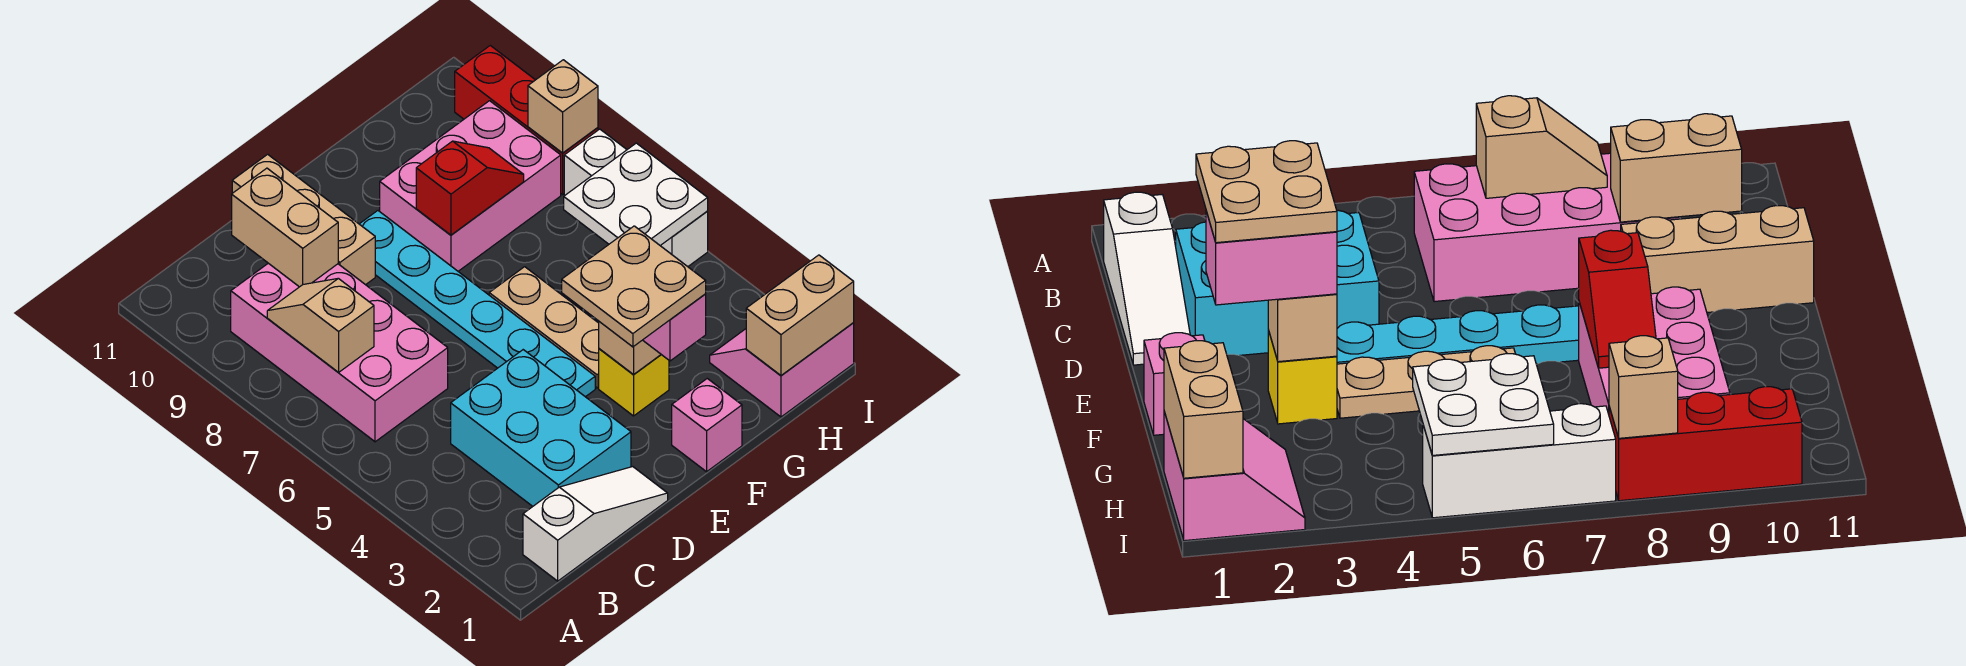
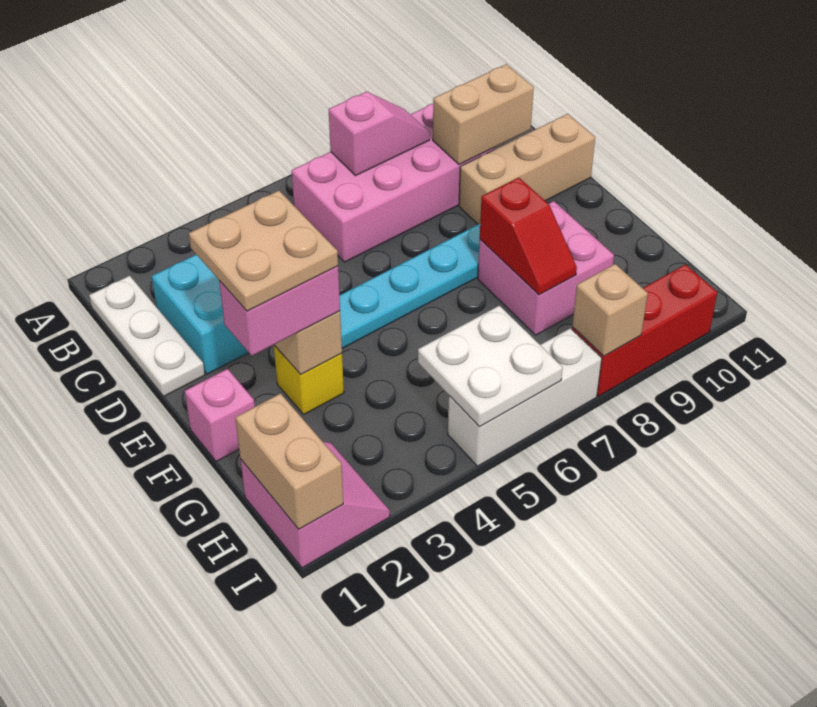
white 1x3 slope [523,467,668,581] -> white 1x3 plate [89,276,205,396]
tan 1x2 slope [267,278,374,373] -> pink 1x2 slope [329,92,430,176]
tan 1x3 plate [489,267,599,388] -> none
pink 2x3 brick [380,101,561,271] -> pink 2x2 brick [478,201,614,335]

